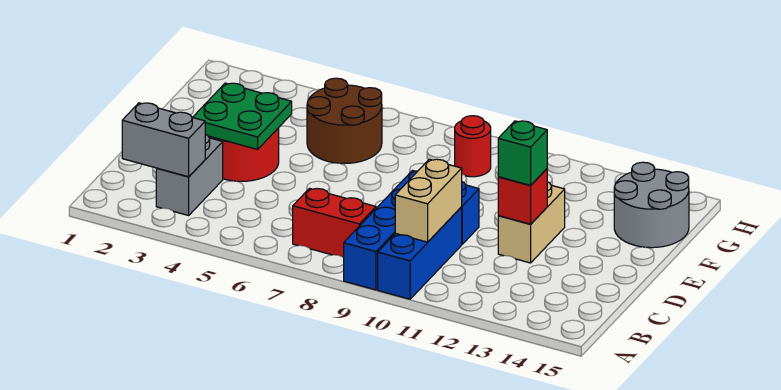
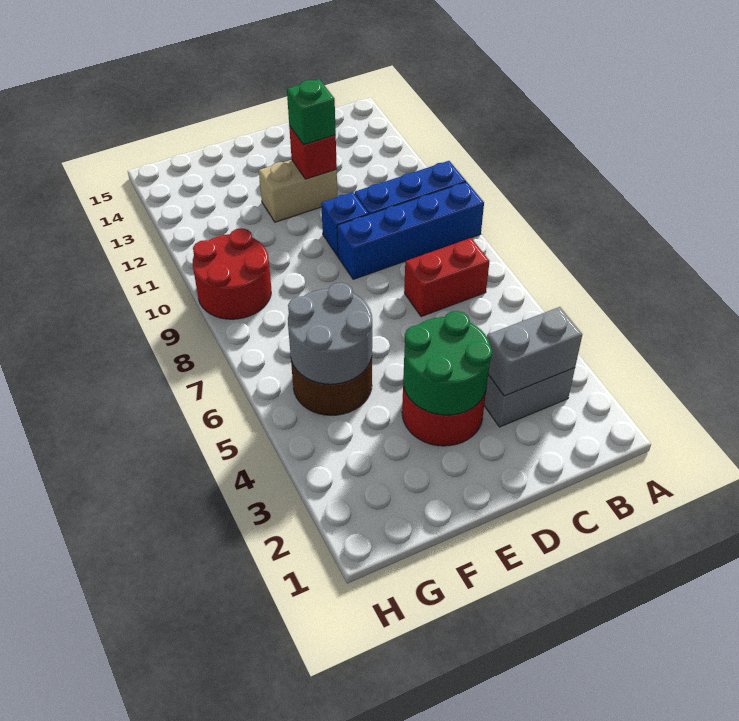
grey 1x2 brick [122,103,205,177] -> grey 1x2 brick turned to [487,307,582,396]
red 1x2 brick [293,188,376,258] -> red 1x2 brick turned to [404,238,490,317]
tan 1x2 brick [395,159,462,242] -> none
green 2x2 plate [193,83,292,149] -> green 2x2 round brick [403,311,492,415]
grey 2x2 round brick [614,162,689,248] -> grey 2x2 round brick moved to [288,283,372,384]
red 1x1 round brick [455,116,491,177] -> red 2x2 round brick [193,228,271,319]

